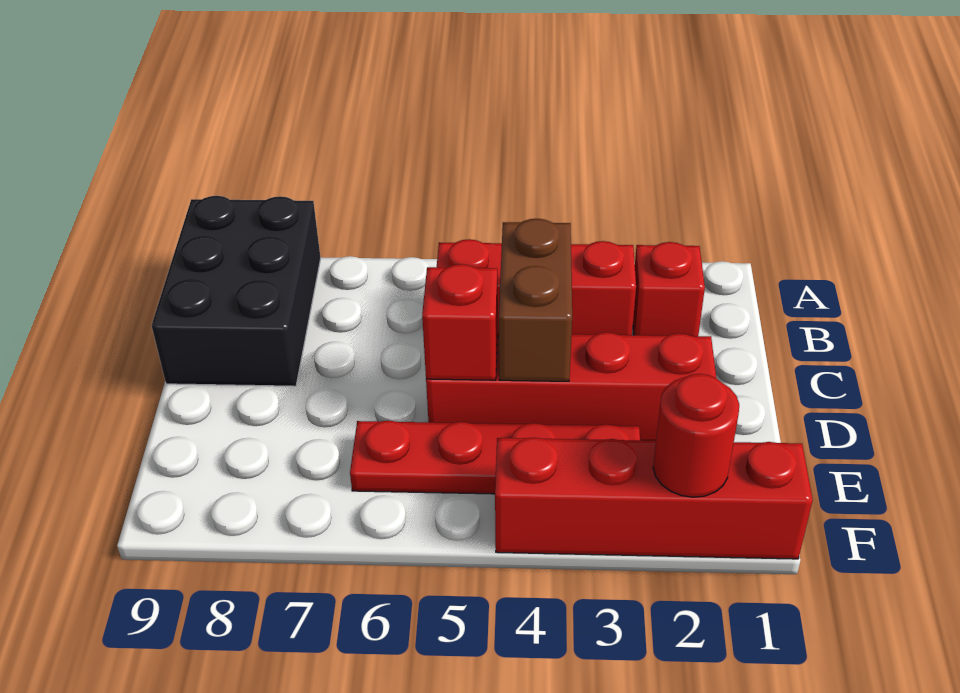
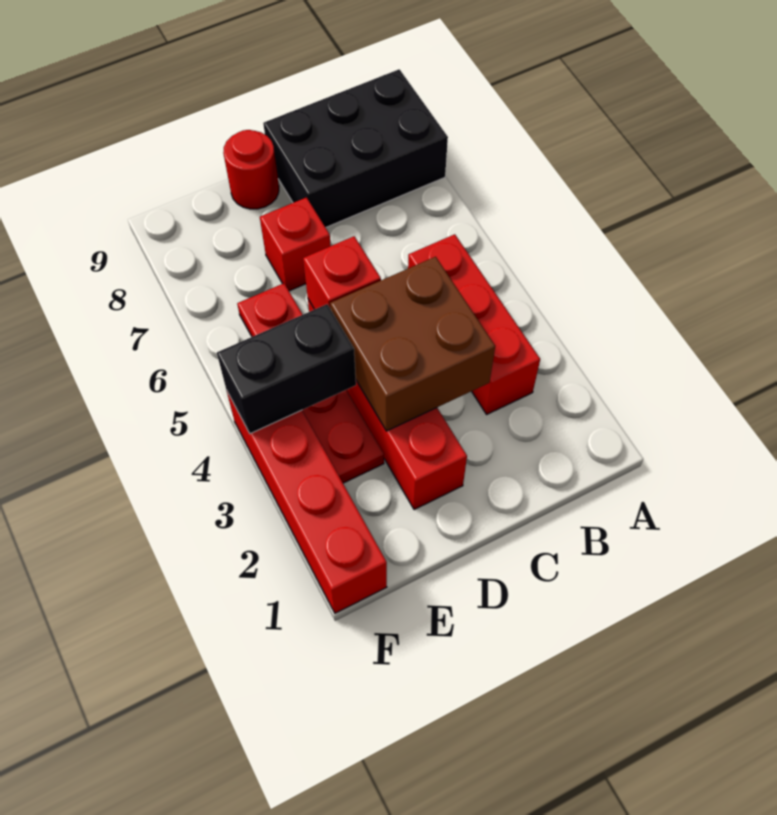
red 1x1 brick [633,242,705,336] -> red 1x1 brick moved to [260,198,331,291]
brown 1x2 brick [499,219,572,381] -> brown 2x2 brick [330,257,495,431]
none -> black 1x2 brick [217,304,356,434]
red 1x1 round brick [653,374,739,497] -> red 1x1 round brick moved to [223,130,279,209]

